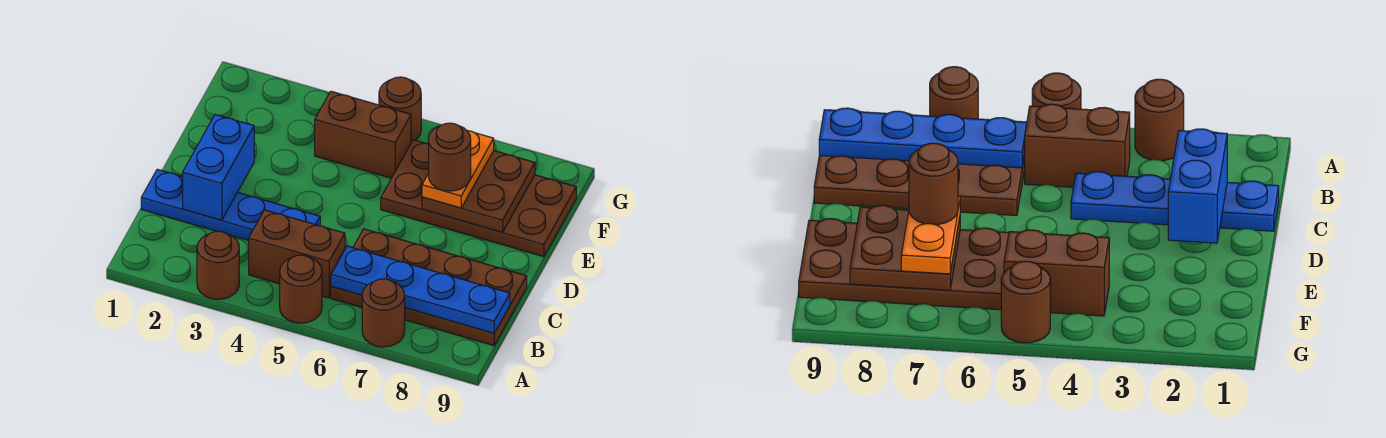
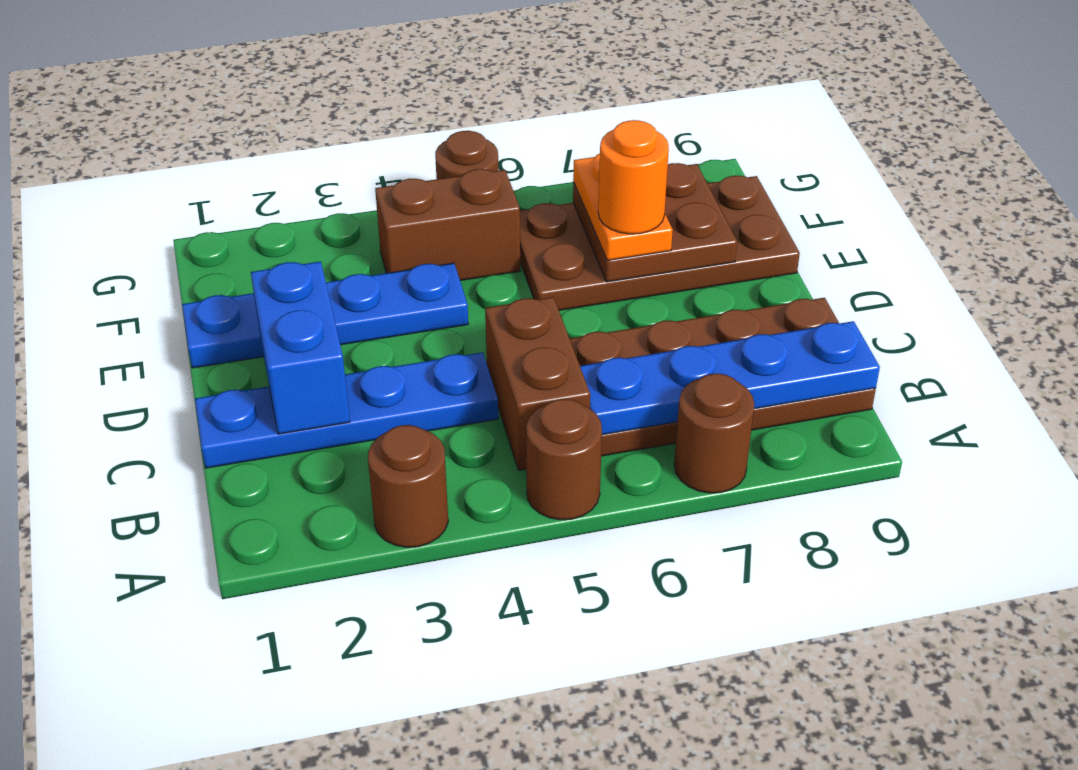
brown 1x2 brick [249,210,345,298] -> brown 1x2 brick turned to [485,297,590,470]
none -> blue 1x4 plate [182,263,468,368]
brown 1x1 round brick [428,123,471,191] -> orange 1x1 round brick [598,120,669,234]

